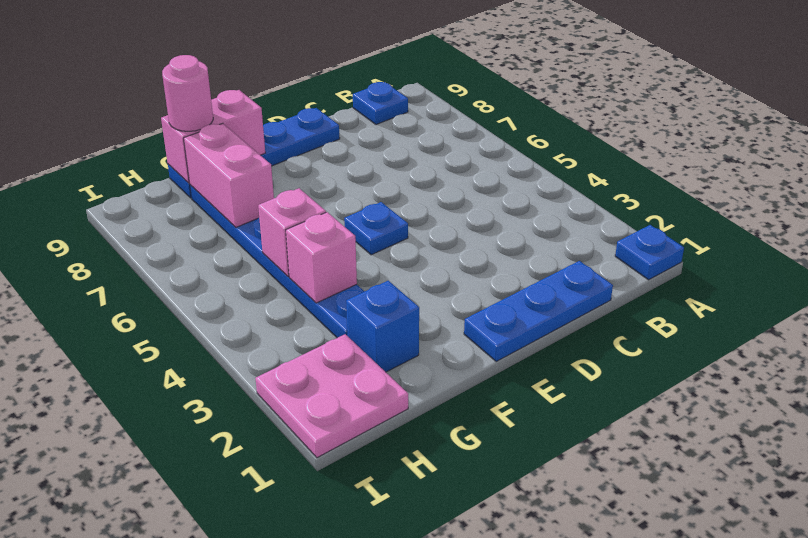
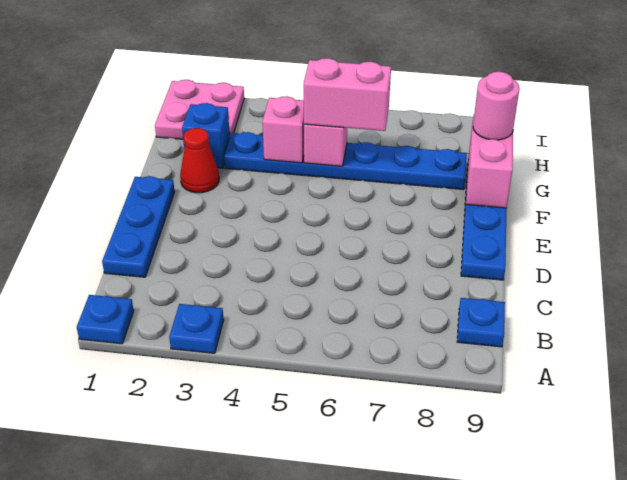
blue 1x1 plate [344,202,408,255] -> blue 1x1 plate moved to [169,304,224,353]
none -> red 1x1 cone [180,128,219,193]
pink 1x2 brick [184,123,274,227] -> pink 1x2 brick moved to [304,58,391,131]

